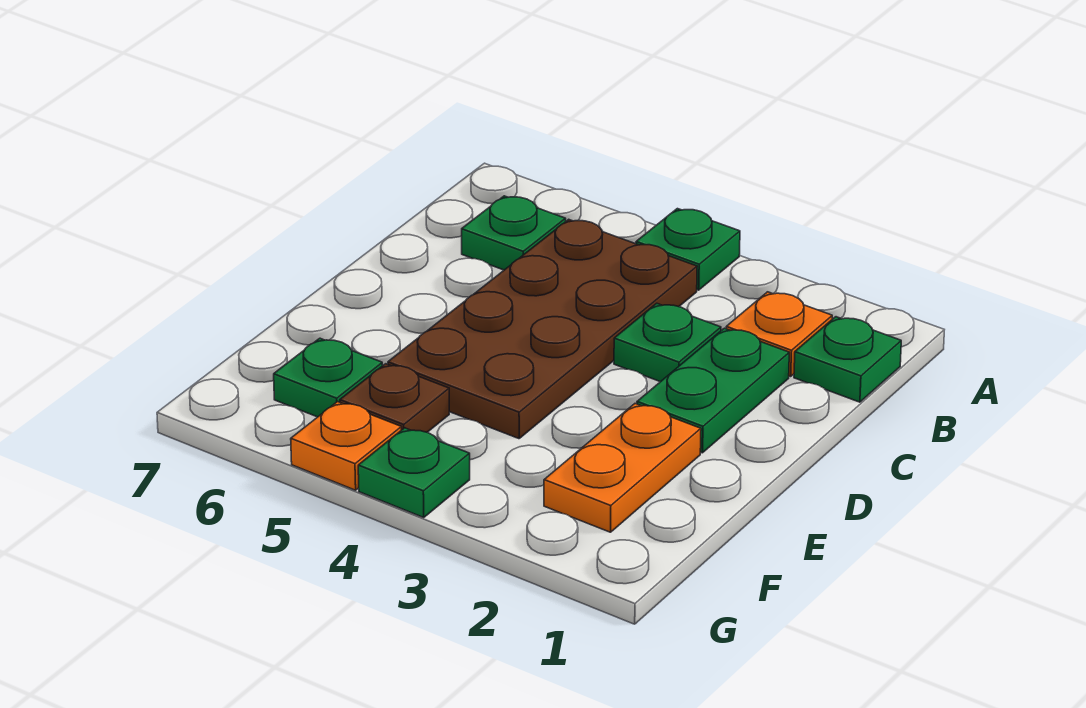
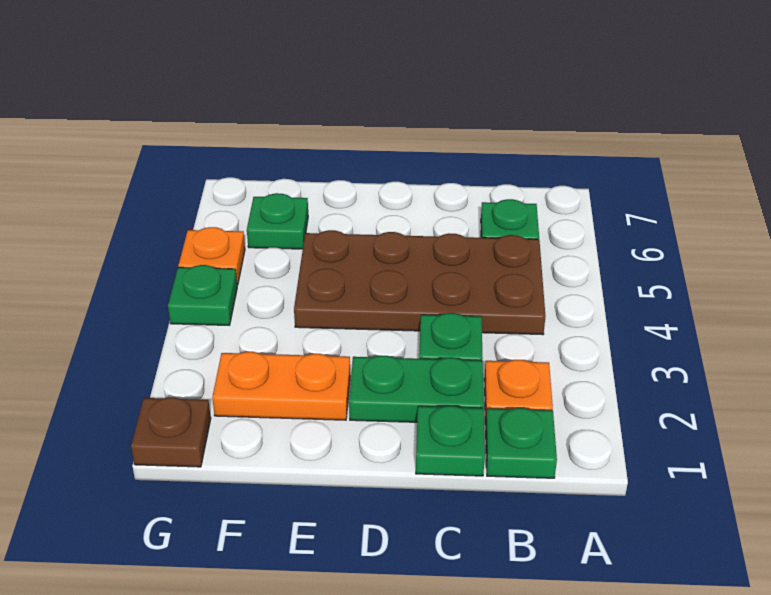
green 1x1 plate [636,209,740,290] -> green 1x1 plate moved to [416,406,485,476]
brown 1x1 plate [340,364,449,432] -> brown 1x1 plate moved to [131,397,211,467]

